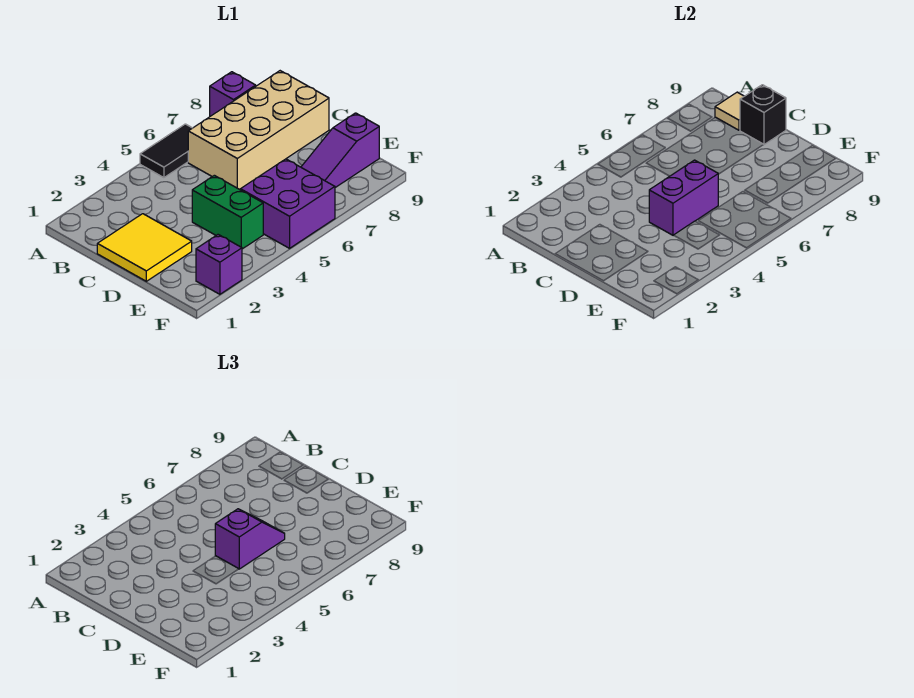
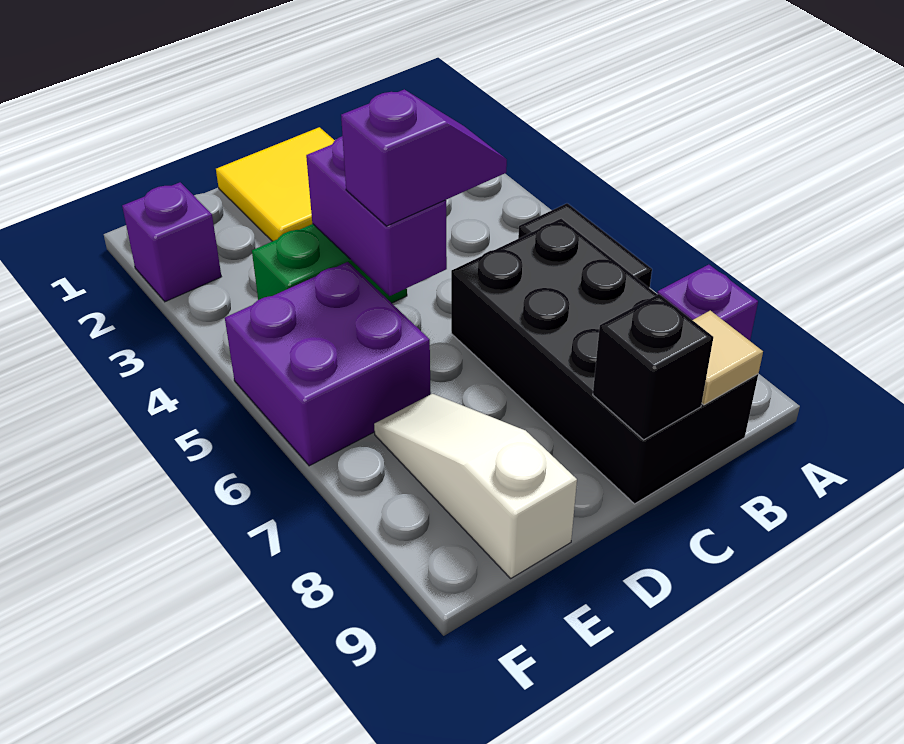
tan 2x4 brick [188,71,329,189] -> black 2x4 brick [451,219,758,504]
purple 1x2 slope [215,509,285,569] -> purple 1x2 slope turned to [341,90,507,226]
purple 1x3 slope [301,113,379,188] -> white 1x3 slope [374,394,577,578]

